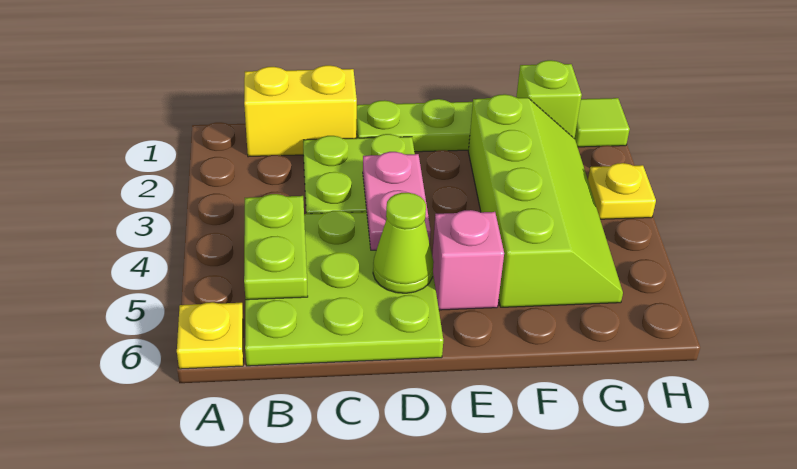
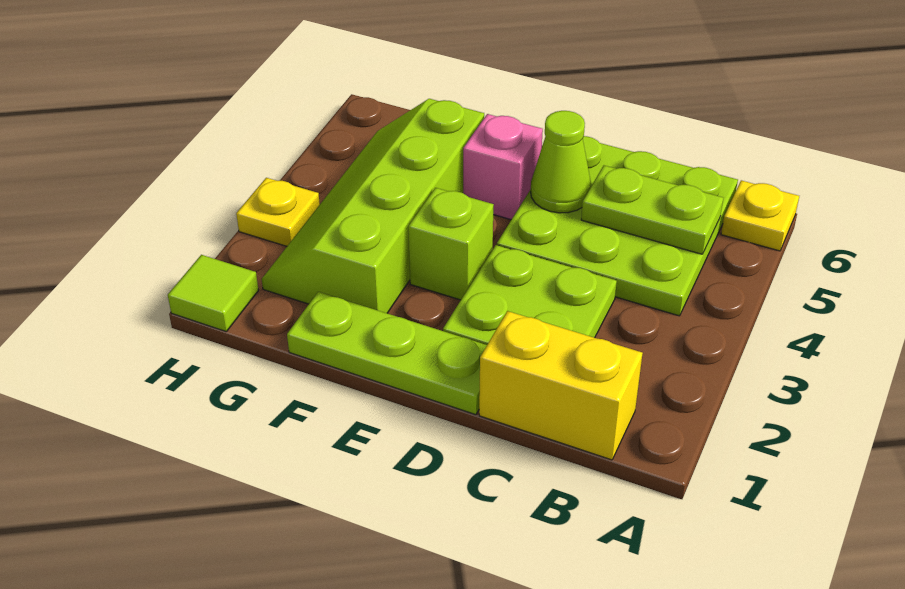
lime 1x2 plate [244,194,308,300] -> lime 1x2 plate turned to [581,165,723,254]
pink 1x2 plate [363,152,431,250] -> none
lime 1x1 brick [516,60,582,139] -> lime 1x1 brick moved to [408,188,494,300]

